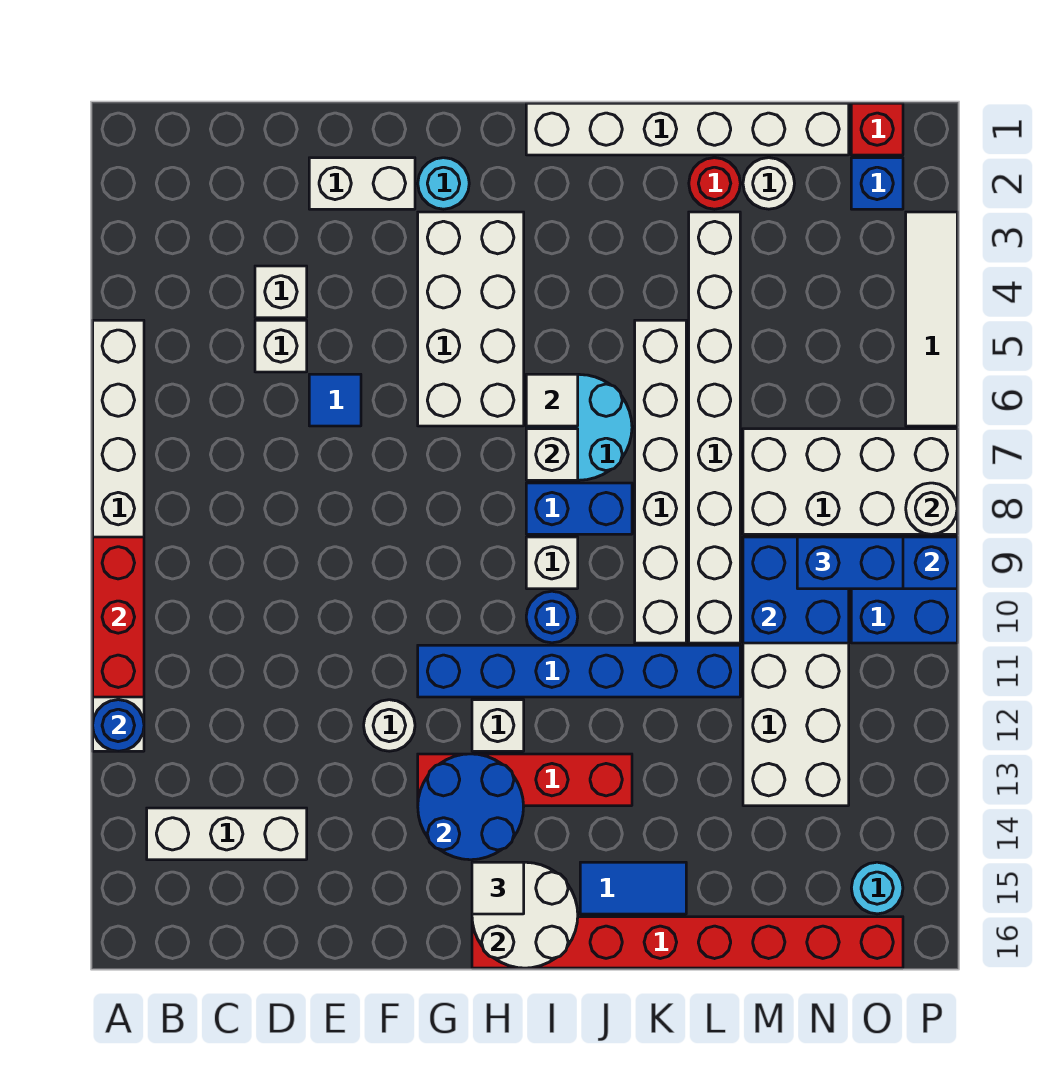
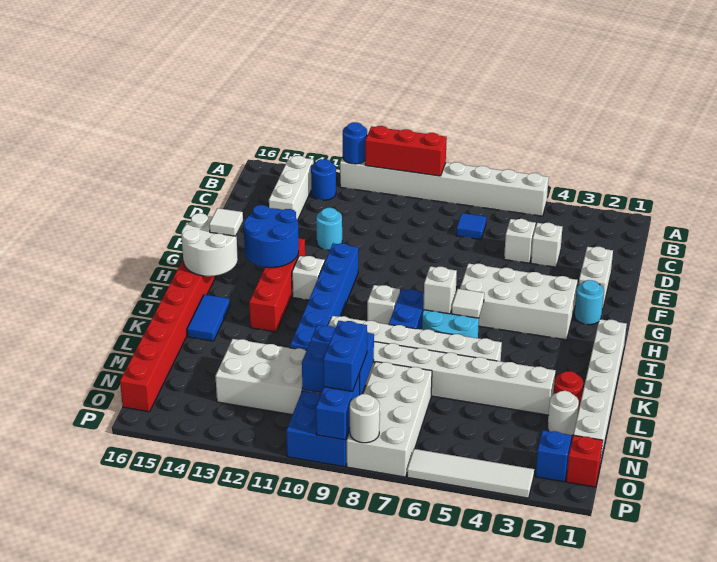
blue 1x1 tile [309,374,361,426] -> blue 1x1 tile moved to [456,213,486,239]
white 1x1 round brick [364,700,415,751] -> none
blue 1x1 round brick [526,591,578,643] -> blue 1x1 round brick moved to [311,159,336,200]
cyan 1x1 round brick [851,862,903,914] -> cyan 1x1 round brick moved to [316,208,342,250]

